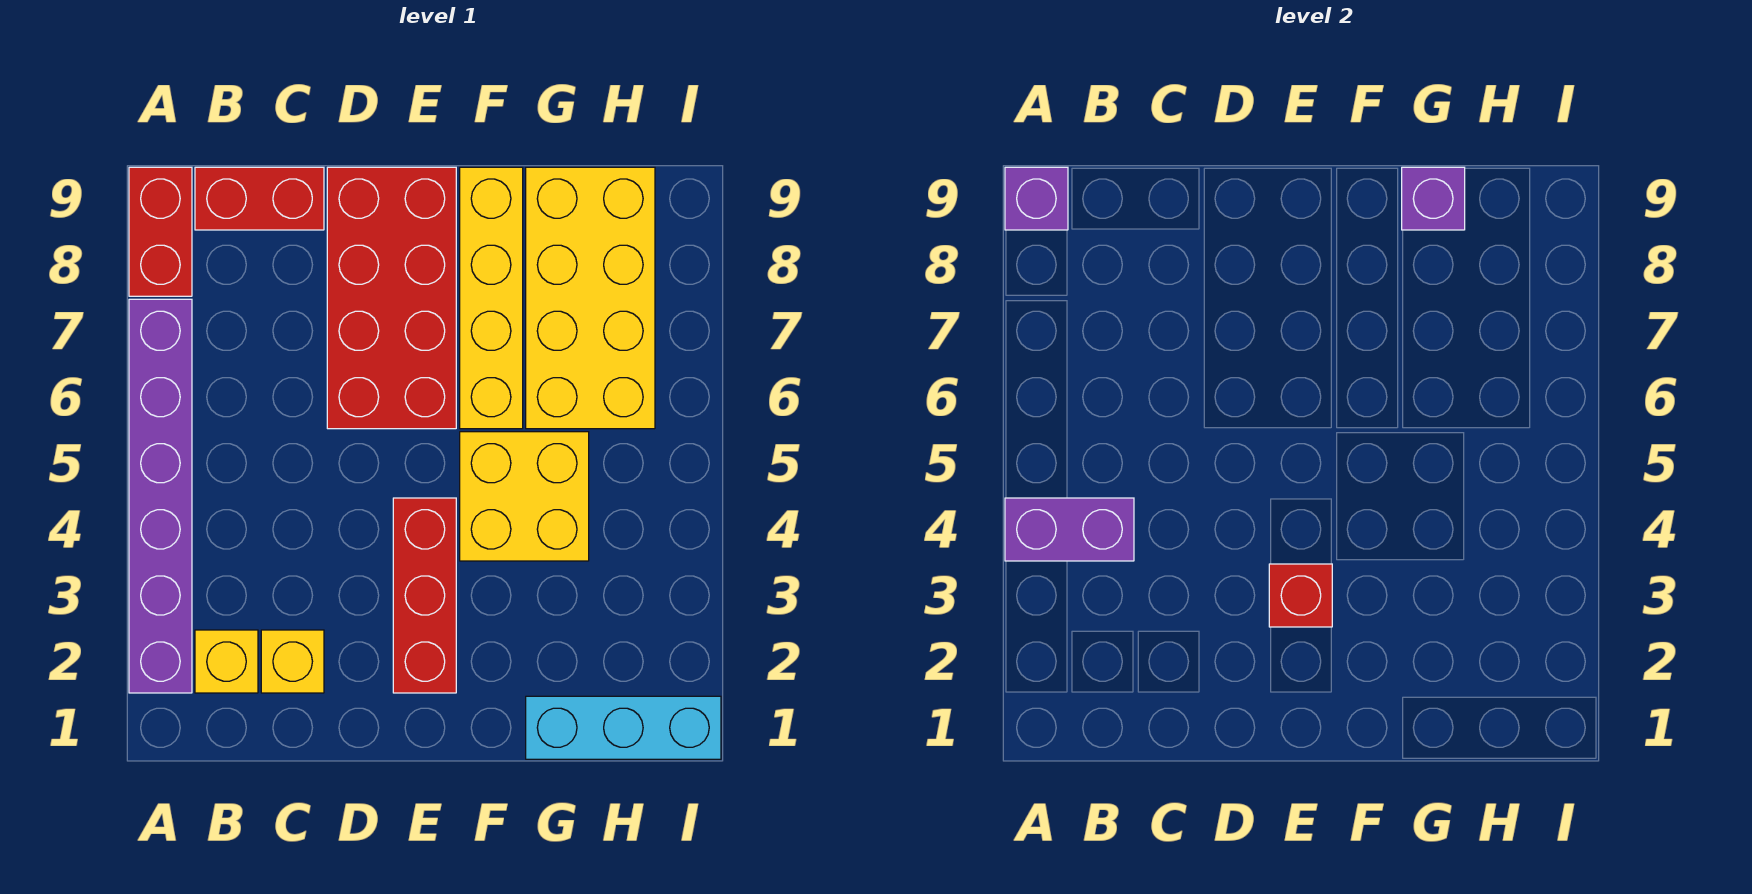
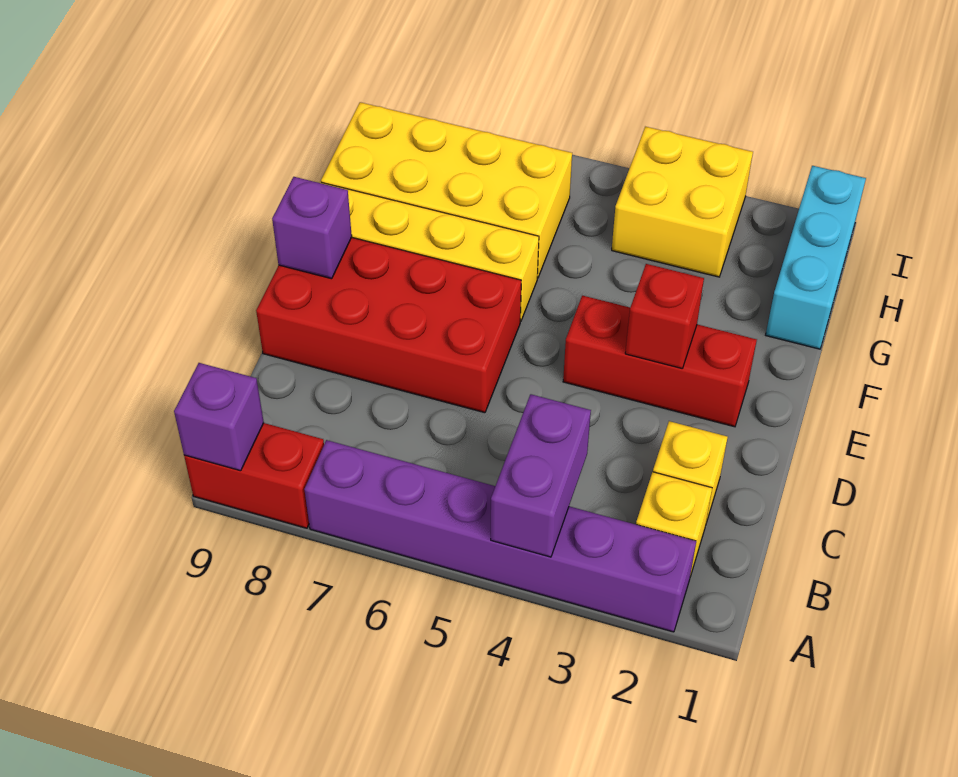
red 1x2 brick [195,167,324,230] -> none
yellow 2x2 brick [460,432,589,561] -> yellow 2x2 brick moved to [612,127,753,277]
purple 1x1 brick [1402,167,1465,230] -> purple 1x1 brick moved to [272,177,352,279]

